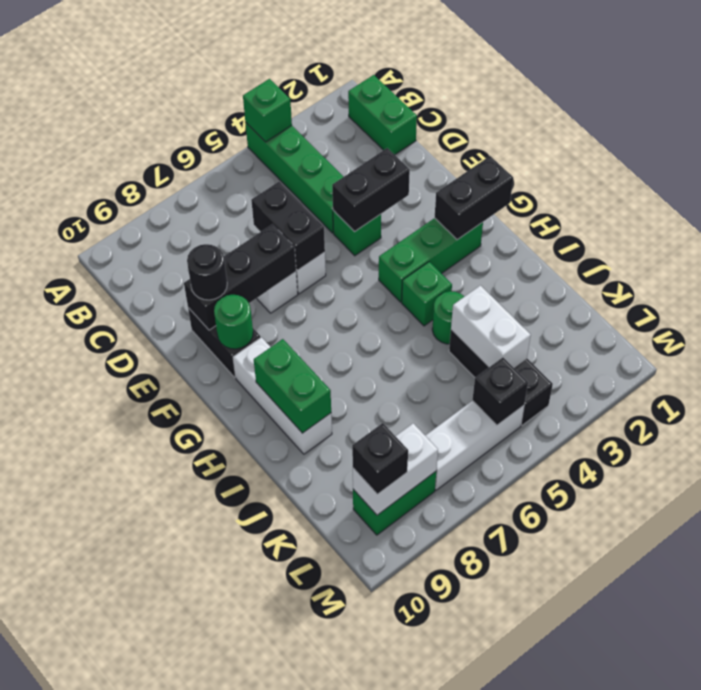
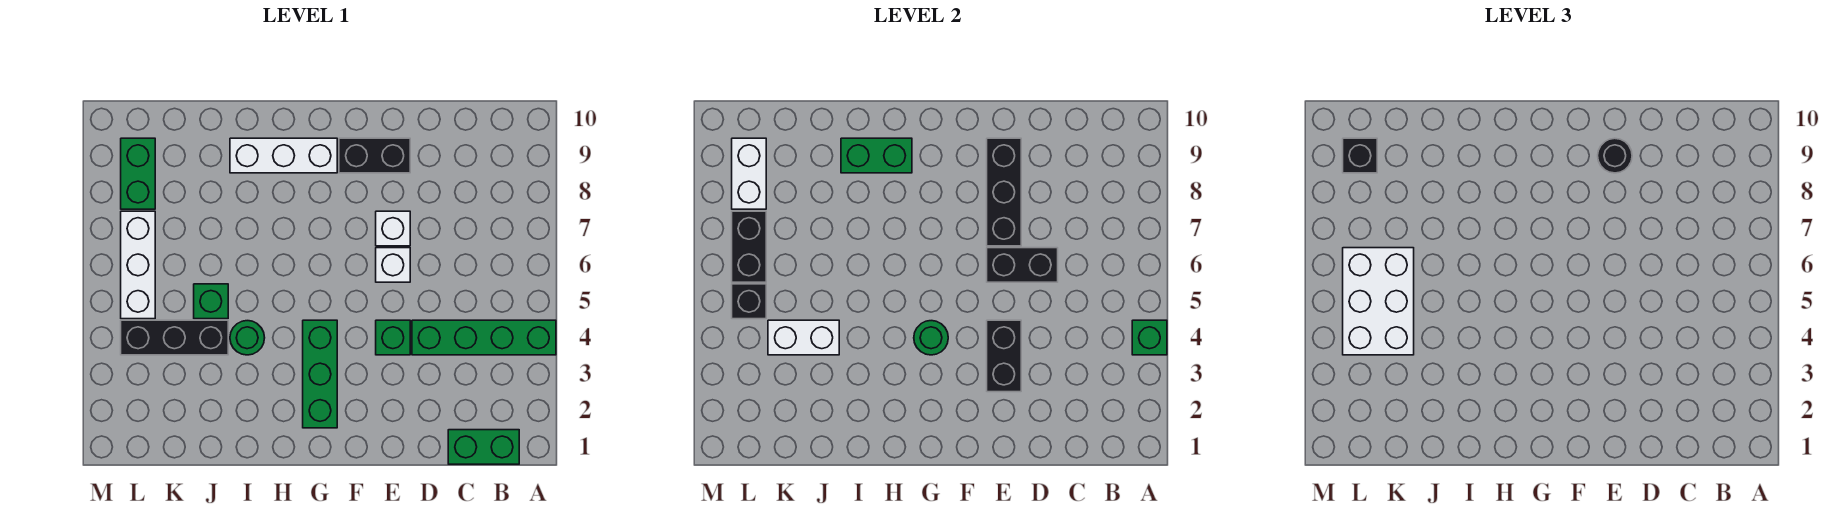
green 1x1 round brick [214,295,253,349] -> green 1x1 round brick moved to [914,321,948,355]
black 1x2 brick [435,156,513,240] -> black 1x2 brick moved to [732,211,766,282]
green 1x1 brick [402,262,452,326] -> green 1x1 brick moved to [194,284,228,319]
none -> white 2x3 brick [1343,248,1414,355]

